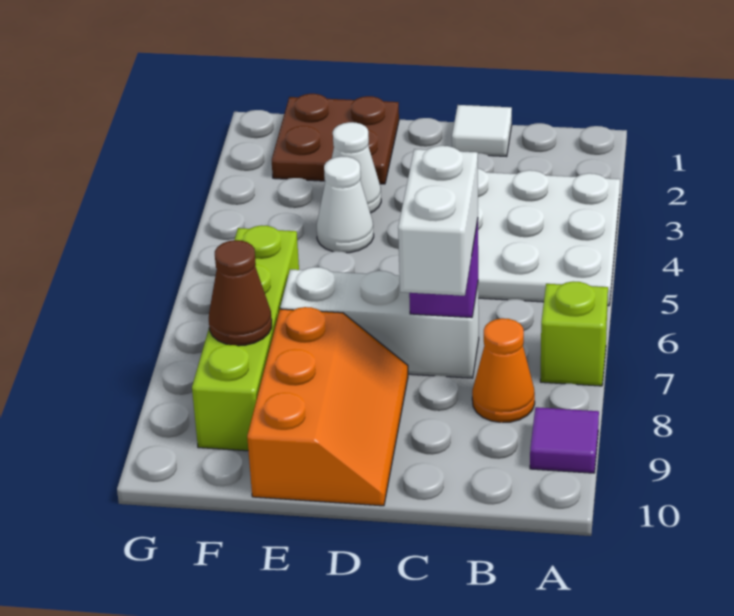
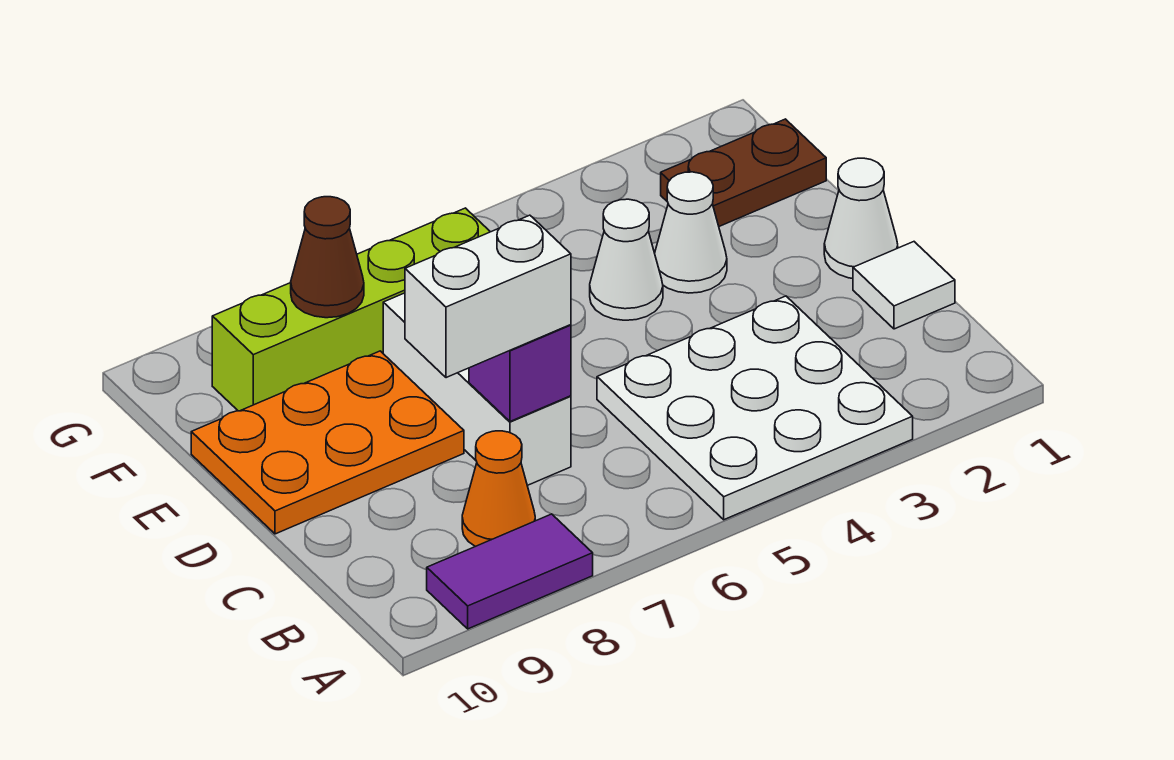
lime 1x1 brick [540,281,608,386] -> none
purple 1x1 tile [530,407,599,473] -> purple 1x2 tile [427,514,593,629]
none -> white 1x1 cone [824,158,898,278]
orange 2x3 slope [247,307,408,506] -> orange 2x3 plate [191,351,464,534]
brown 2x2 plate [272,94,399,184] -> brown 1x2 plate [661,119,826,226]

